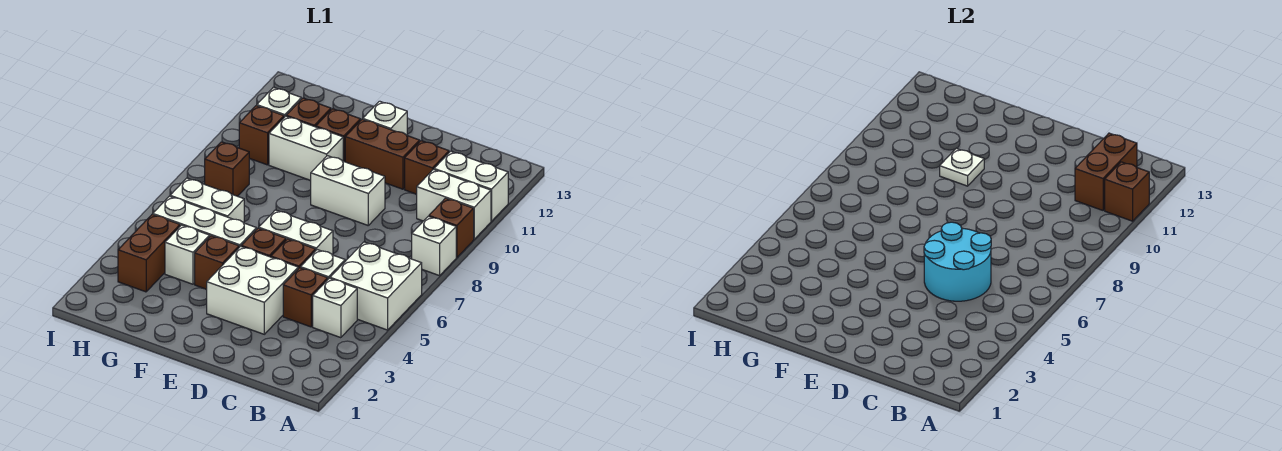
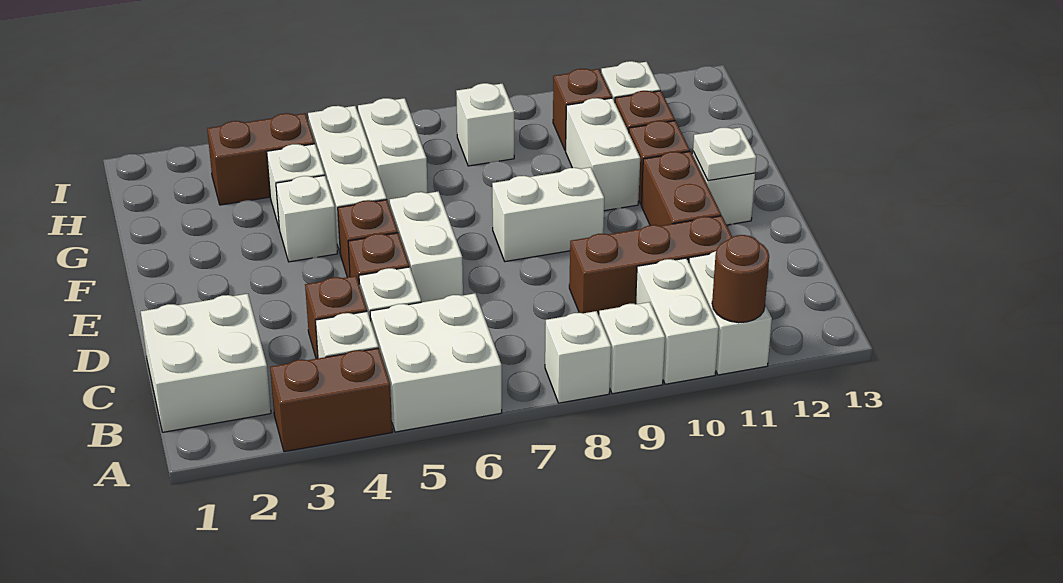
brown 1x1 brick [429,198,474,257] -> white 1x1 brick [599,302,665,394]
brown 1x1 brick [1105,162,1149,221] -> brown 1x1 round brick [712,235,769,323]
brown 1x2 brick [1075,133,1137,210] -> brown 1x2 brick moved to [270,348,392,452]
cyan 2x2 round brick [924,222,991,301] -> none
brown 1x1 brick [405,141,449,194] -> brown 1x3 brick [569,216,732,315]
white 2x2 brick [207,246,298,334] -> white 2x2 brick moved to [141,294,271,432]
white 1x2 brick [311,156,385,225] -> white 1x2 brick turned to [492,167,604,262]
brown 1x1 brick [195,236,239,289] -> white 1x1 brick [276,175,338,262]
white 1x1 plate [940,148,984,186] -> white 1x1 plate moved to [693,127,757,181]
brown 1x1 brick [205,142,249,196] -> white 1x1 brick [456,83,514,166]

